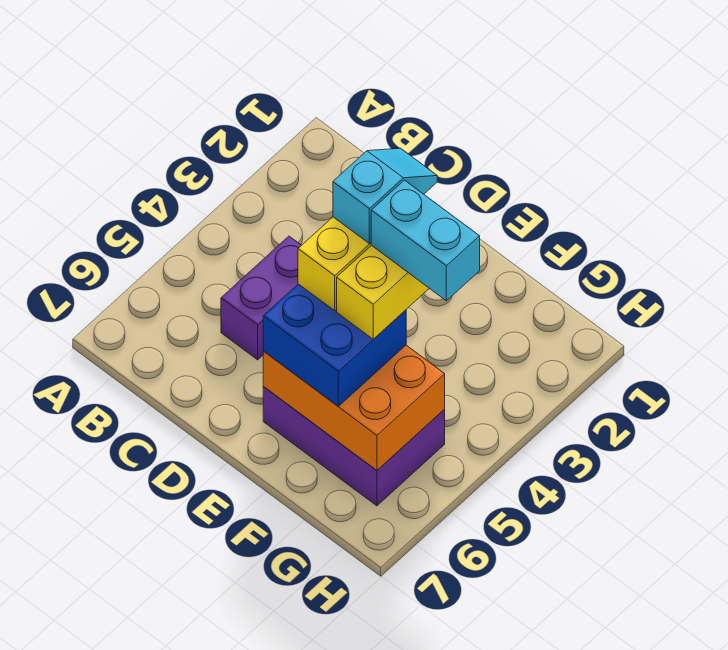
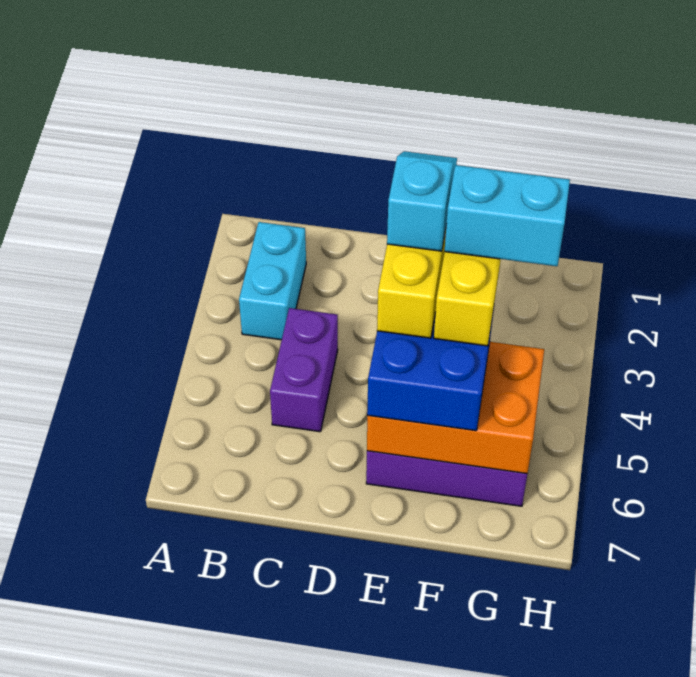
none -> cyan 1x2 brick [239,222,306,340]

